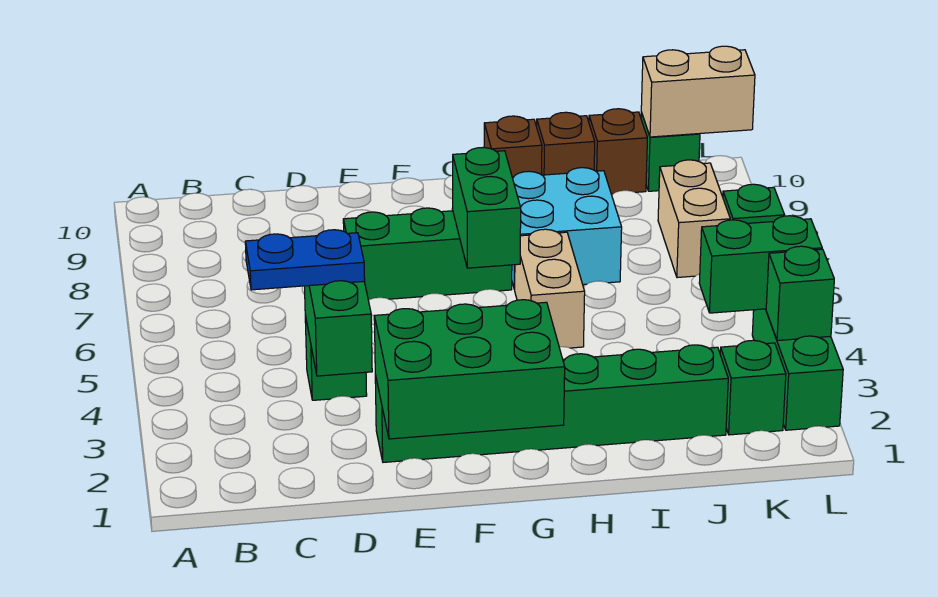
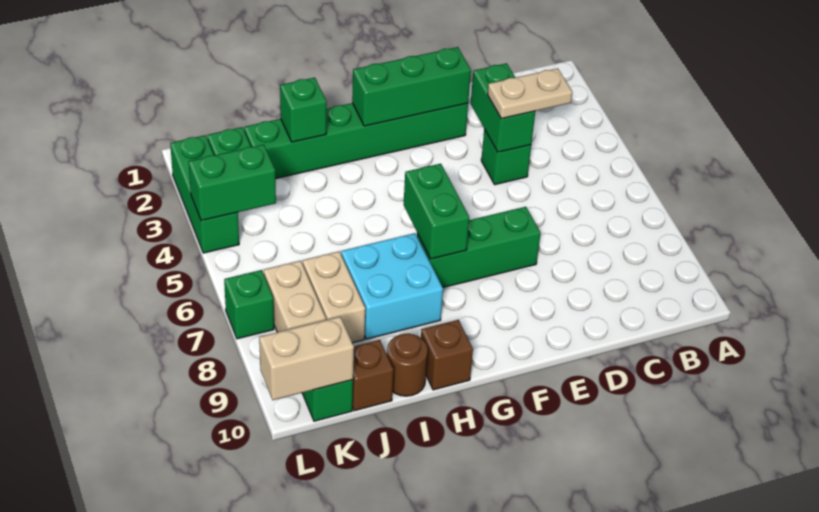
blue 1x2 plate [245,230,365,290] -> tan 1x2 plate [488,68,572,119]
green 2x3 brick [374,300,565,439] -> green 1x3 brick [352,47,471,126]
tan 1x2 brick [514,229,585,348] -> tan 1x2 brick moved to [303,252,365,343]
brown 1x1 brick [537,112,595,175] -> brown 1x1 round brick [387,334,428,396]
green 1x1 brick [766,246,834,341] -> green 1x1 brick moved to [280,78,327,142]

